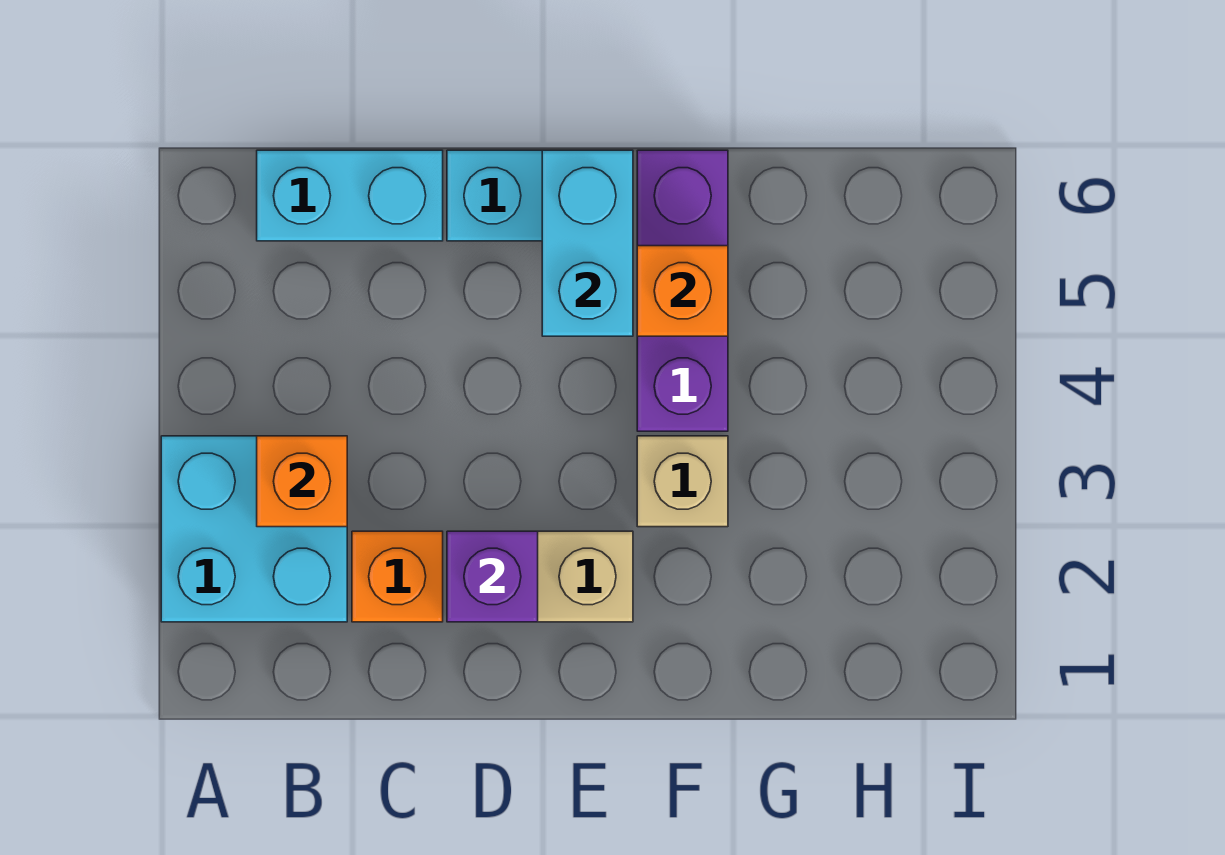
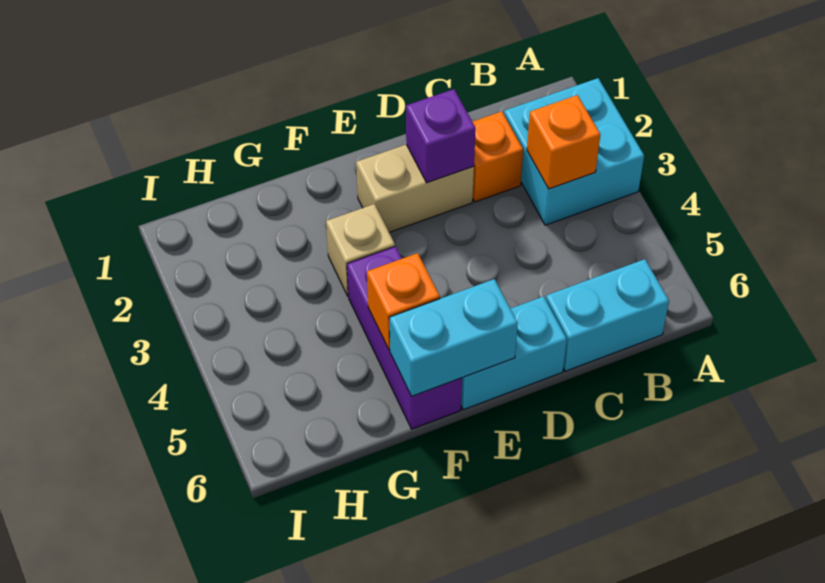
cyan 1x2 brick [542,150,633,336] -> cyan 1x2 brick turned to [389,279,518,396]

